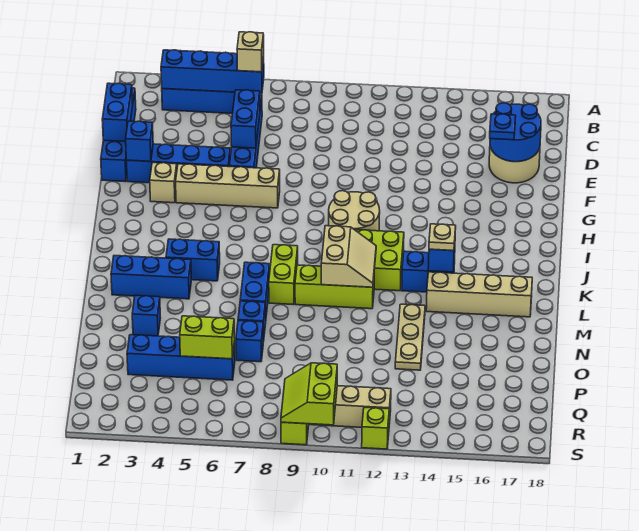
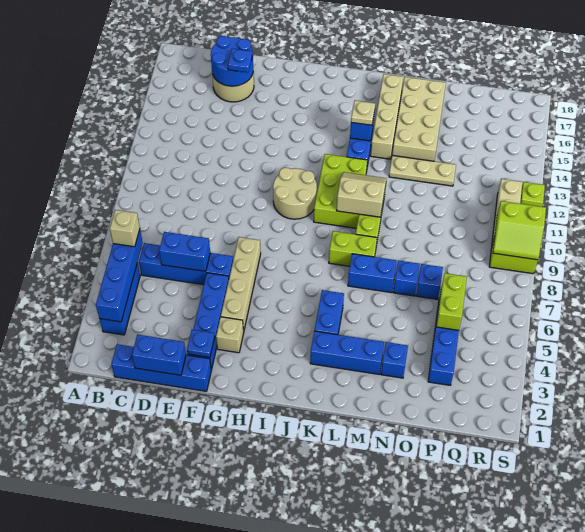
blue 1x1 brick [126,121,153,161] -> blue 1x1 plate [187,330,215,357]
blue 1x3 brick [111,256,191,299] -> blue 1x3 brick turned to [310,331,384,374]
none -> tan 2x4 brick [392,77,446,161]

